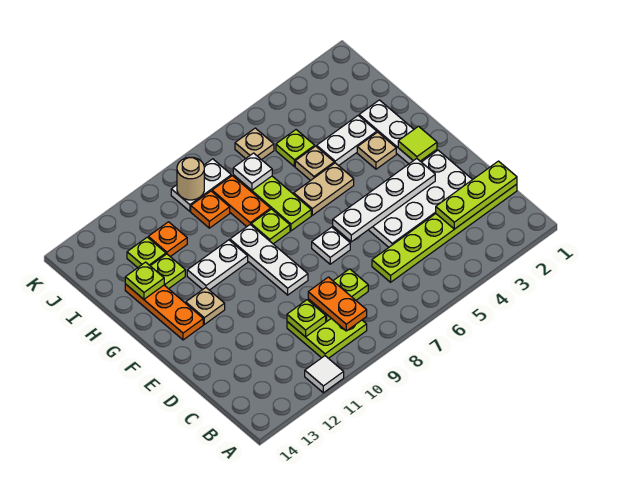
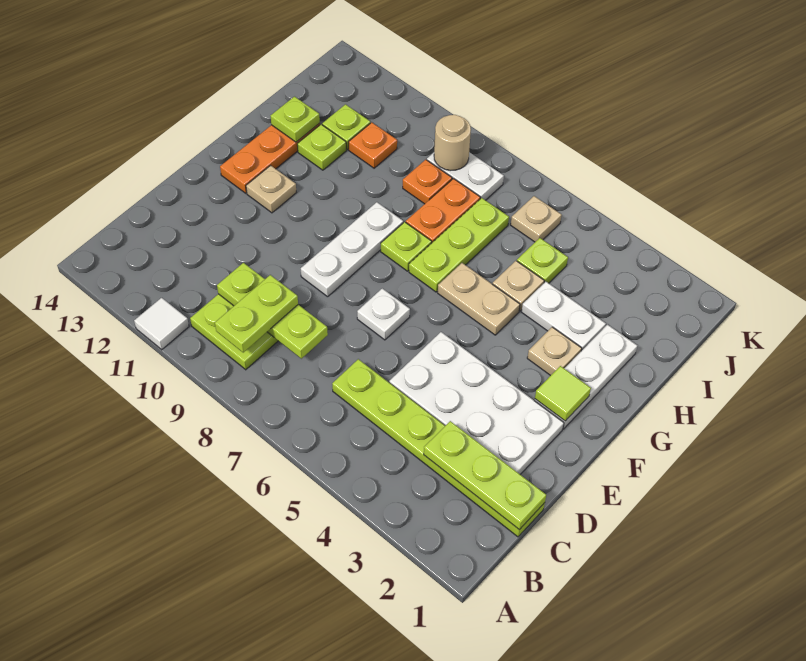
orange 1x2 plate [308,277,367,331] -> lime 1x2 plate [215,275,298,352]
white 1x4 plate [333,159,435,242] -> none
white 1x2 plate [187,240,248,290] -> none
white 1x1 plate [233,153,272,190] -> none

